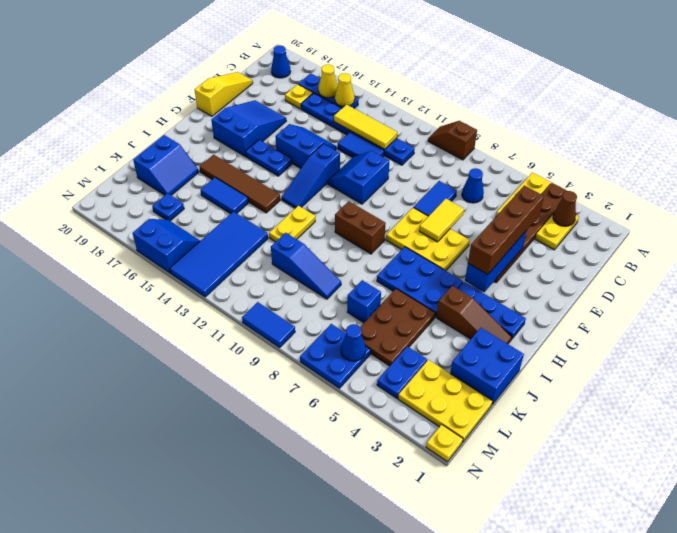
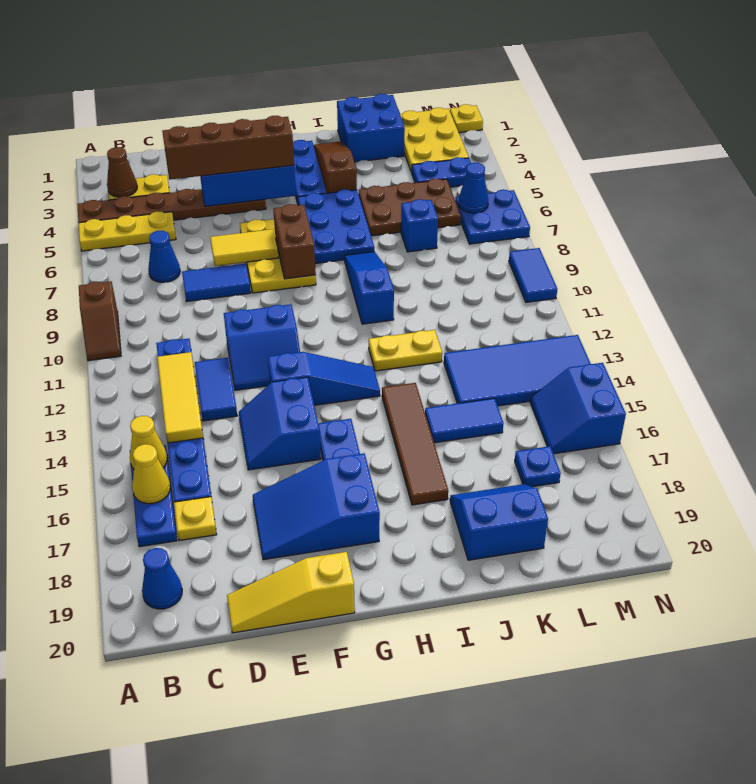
brown 1x2 brick [335,201,385,254] -> brown 1x2 brick moved to [273,204,316,279]
blue 1x2 tile [201,177,248,214] -> blue 1x2 tile turned to [425,398,504,443]
blue 1x3 slope [271,233,341,299] -> blue 1x3 slope moved to [344,252,394,324]

